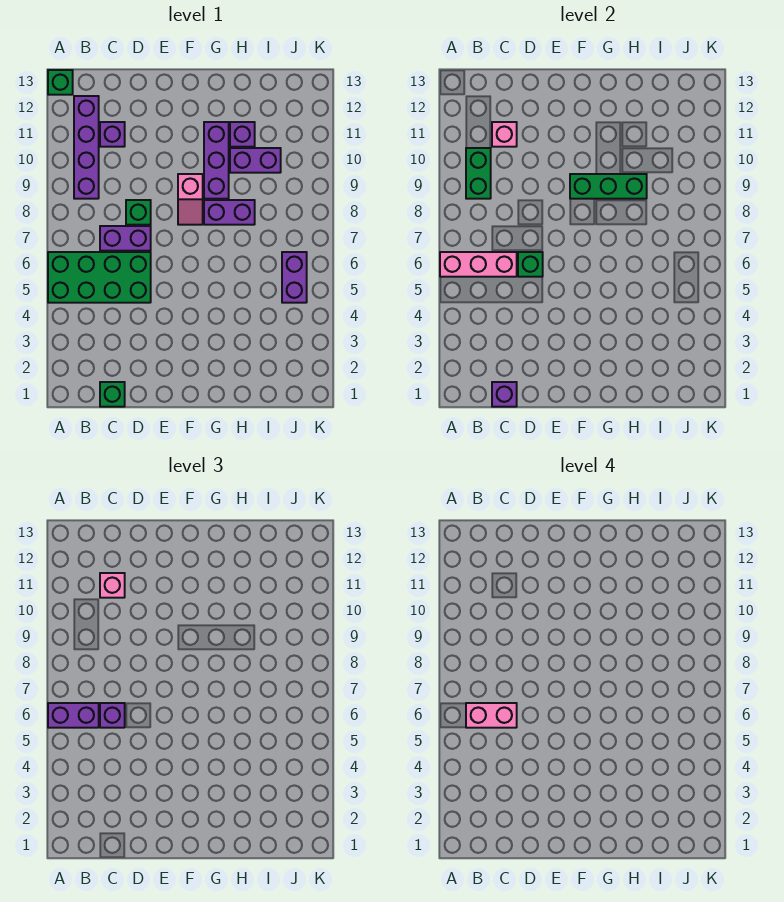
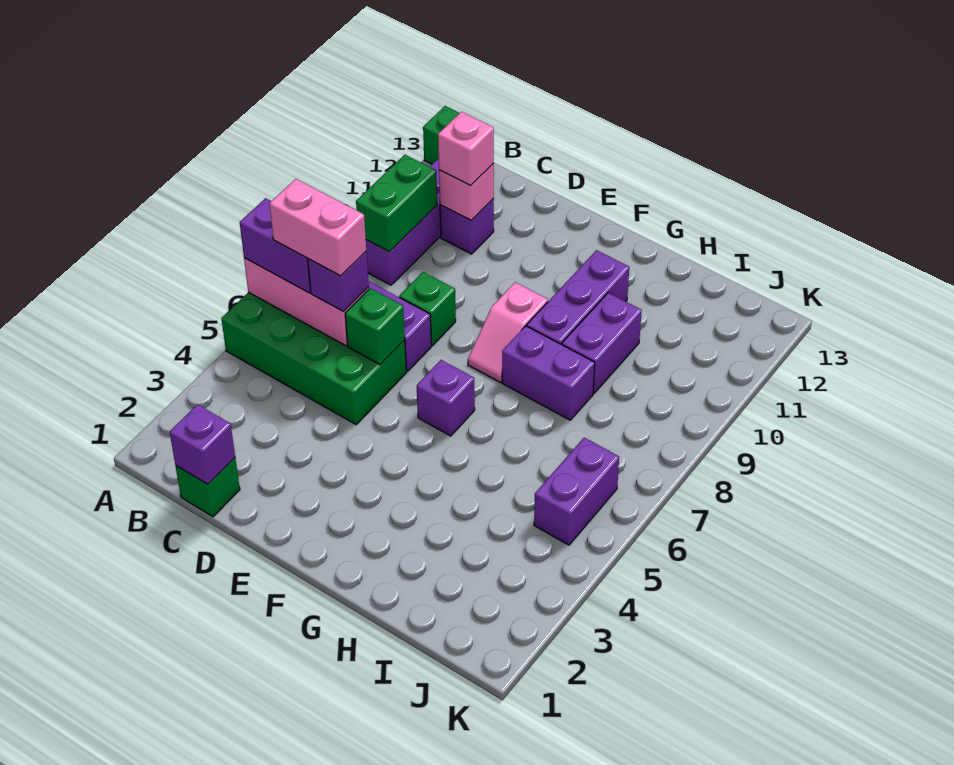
green 1x3 brick [570,174,647,199] -> none
purple 1x2 brick [230,148,281,173] -> purple 1x2 brick turned to [562,293,642,393]
purple 1x1 brick [230,122,255,147] -> purple 1x1 brick moved to [417,360,475,436]

